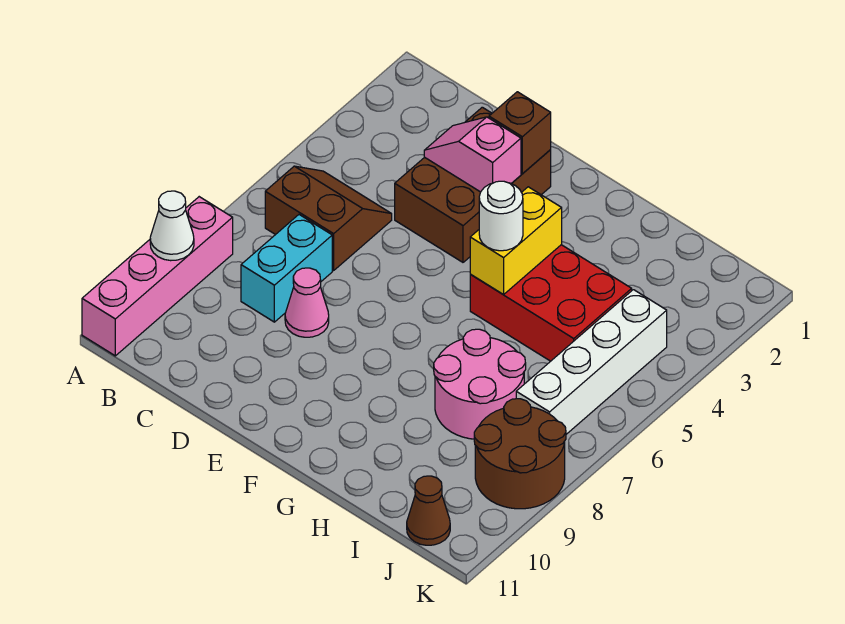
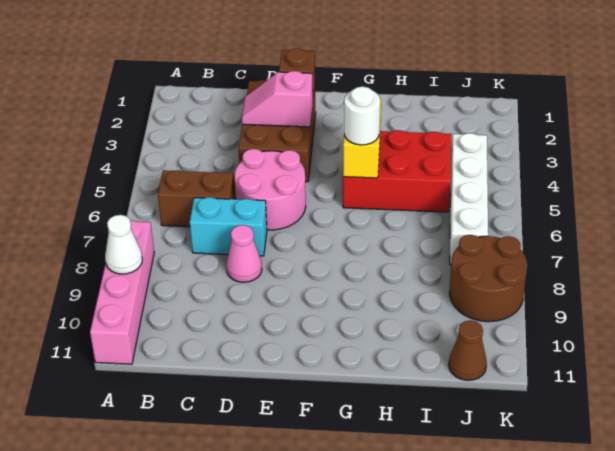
cyan 1x2 brick [241,215,332,322] -> cyan 1x2 brick turned to [190,197,267,256]
pink 2x2 round brick [434,329,526,439] -> pink 2x2 round brick moved to [234,149,306,230]

